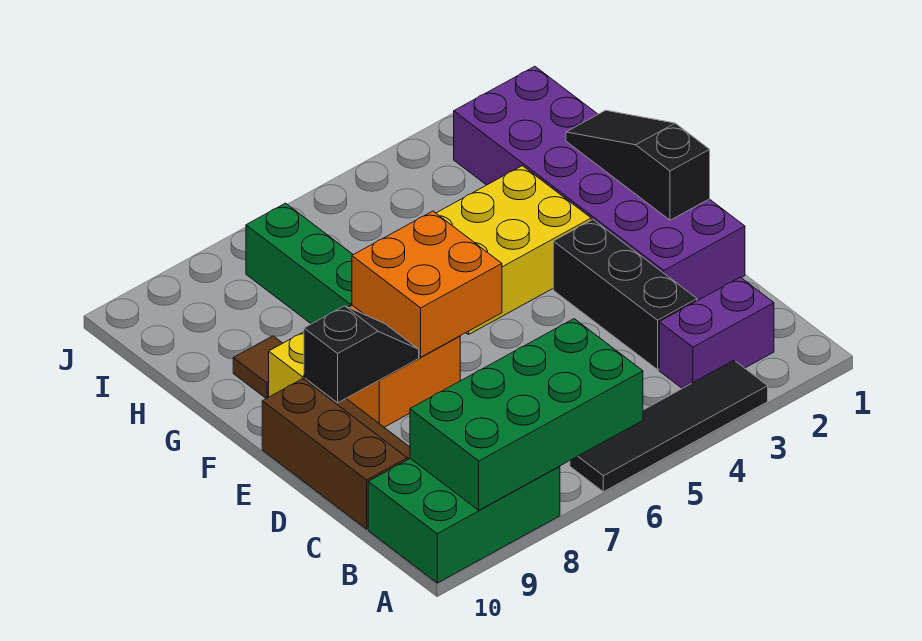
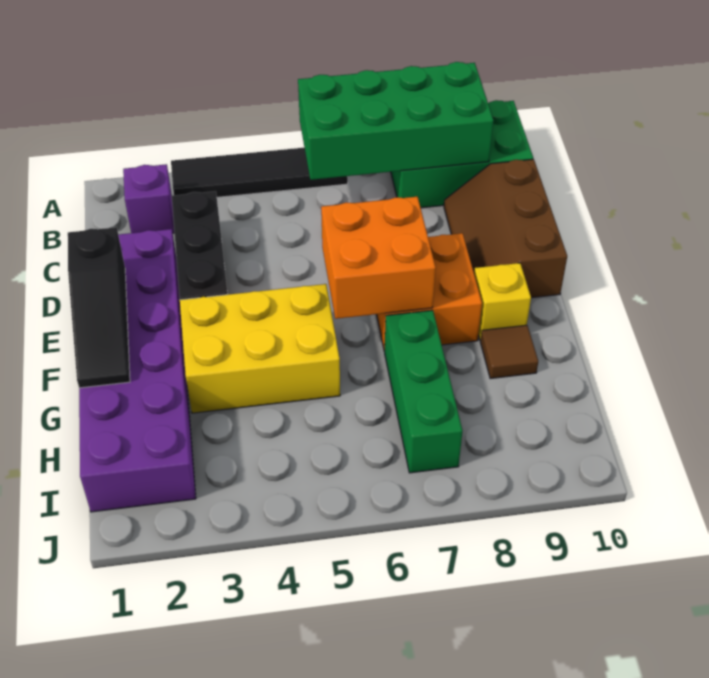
purple 1x2 brick [659,277,774,388] -> purple 1x1 brick [123,164,174,233]
black 1x2 slope [304,306,419,403] -> none

